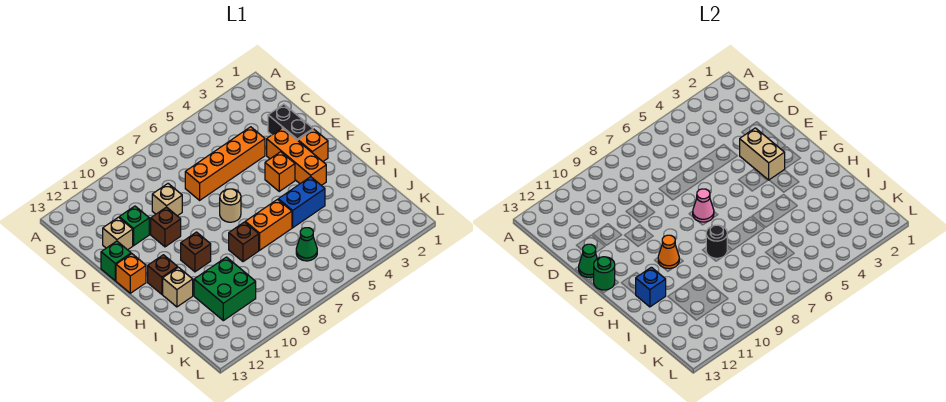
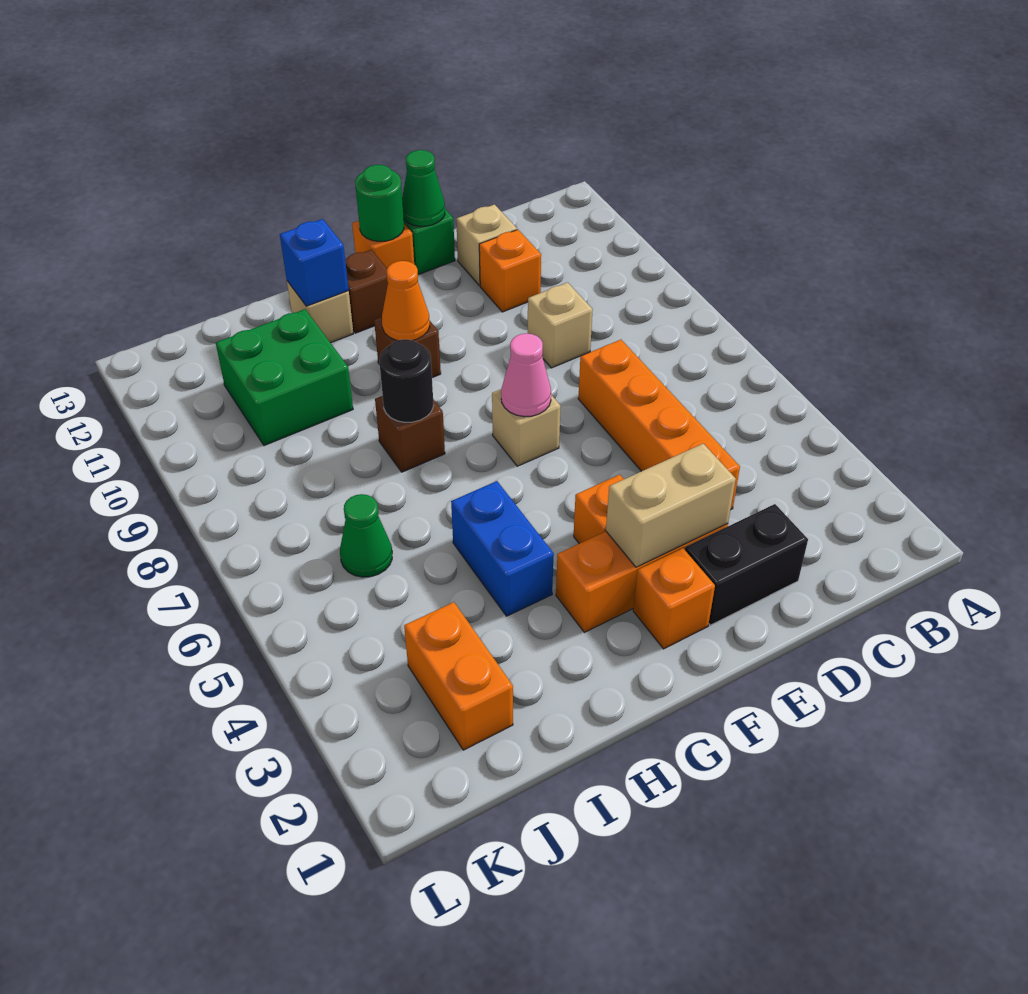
green 1x1 brick [119,206,149,246] -> orange 1x1 brick [479,230,541,312]
brown 1x1 brick [151,207,181,247] -> none
tan 1x1 round brick [220,189,241,222] -> tan 1x1 brick [492,389,561,466]
orange 1x2 brick [245,199,292,250] -> orange 1x2 brick moved to [404,602,513,750]

